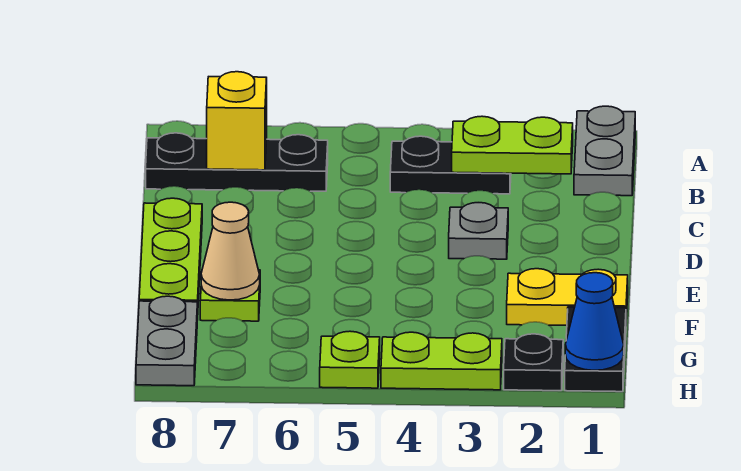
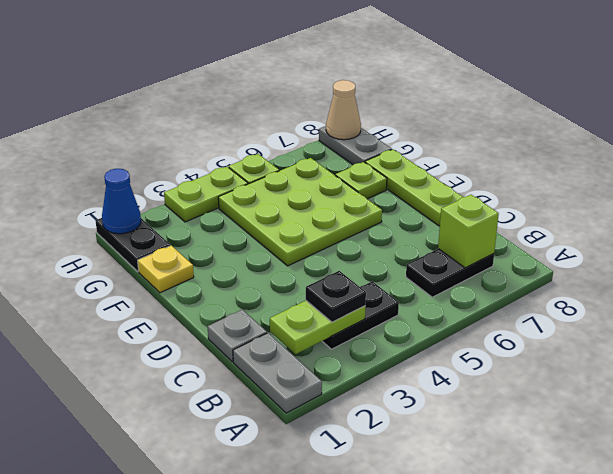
black 1x3 plate [146,133,328,191] -> black 1x2 plate [406,249,494,297]
yellow 1x1 brick [207,72,267,170] -> lime 1x1 brick [438,195,499,268]
grey 1x1 plate [449,203,508,259] -> grey 1x1 plate moved to [208,310,267,362]
none -> lime 3x3 plate [218,158,382,266]
yellow 1x2 plate [507,269,628,325] -> yellow 1x1 plate [138,246,194,293]
tan 1x1 cone [201,202,260,300] -> tan 1x1 cone moved to [326,80,361,140]
black 1x1 plate [504,334,563,391] -> black 1x1 plate moved to [306,271,366,322]

